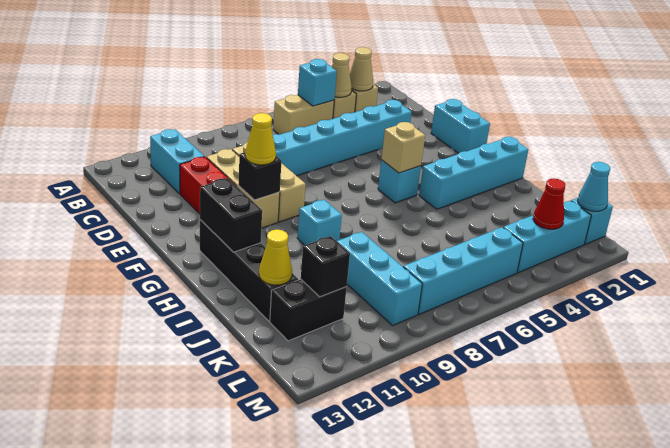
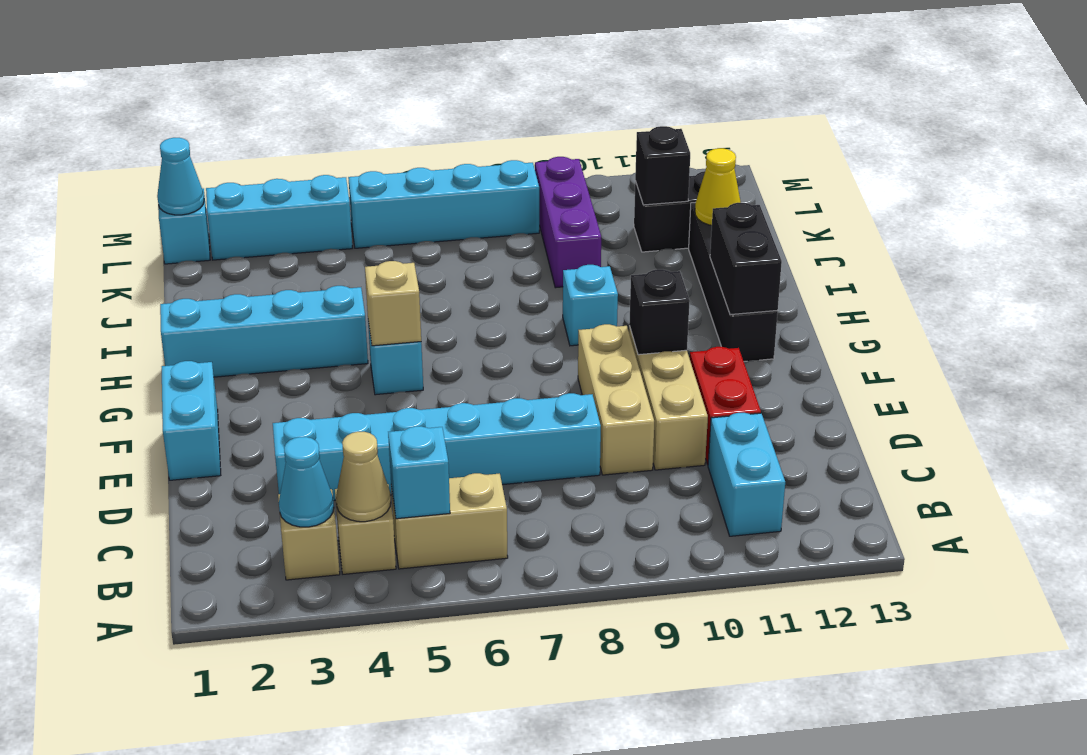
tan 1x1 cone [350,47,373,91] -> cyan 1x1 cone [279,437,334,527]
yellow 1x1 cone [245,113,276,165] -> none
cyan 1x3 brick [337,232,422,326] -> purple 1x3 brick [535,157,601,288]
red 1x1 cone [533,178,565,229] -> none

